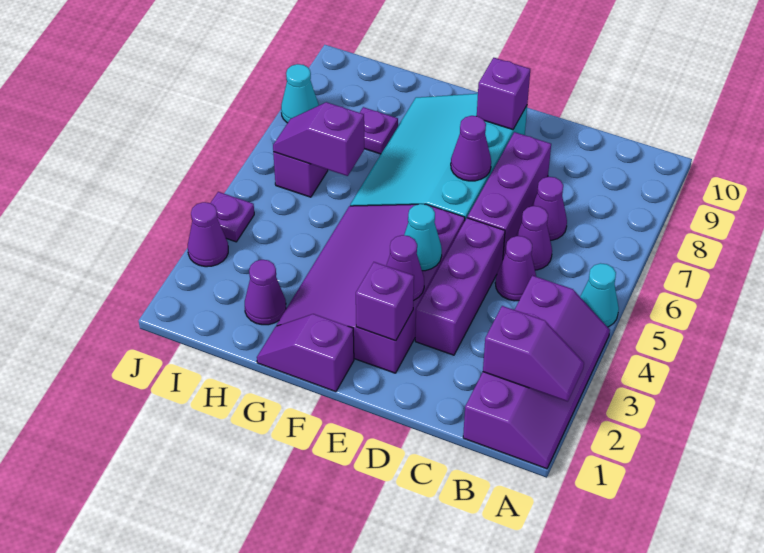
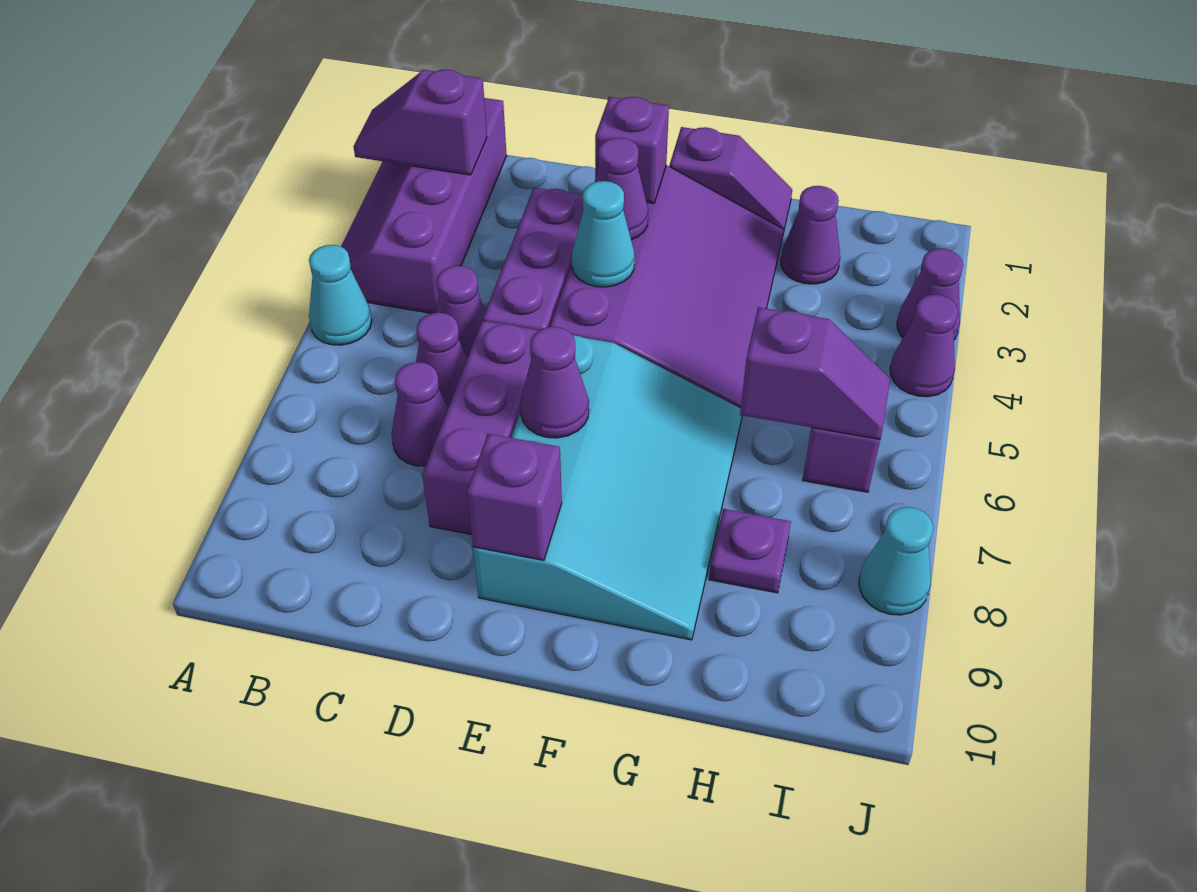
purple 1x1 plate [211,192,254,242] -> purple 1x1 cone [890,295,958,397]

